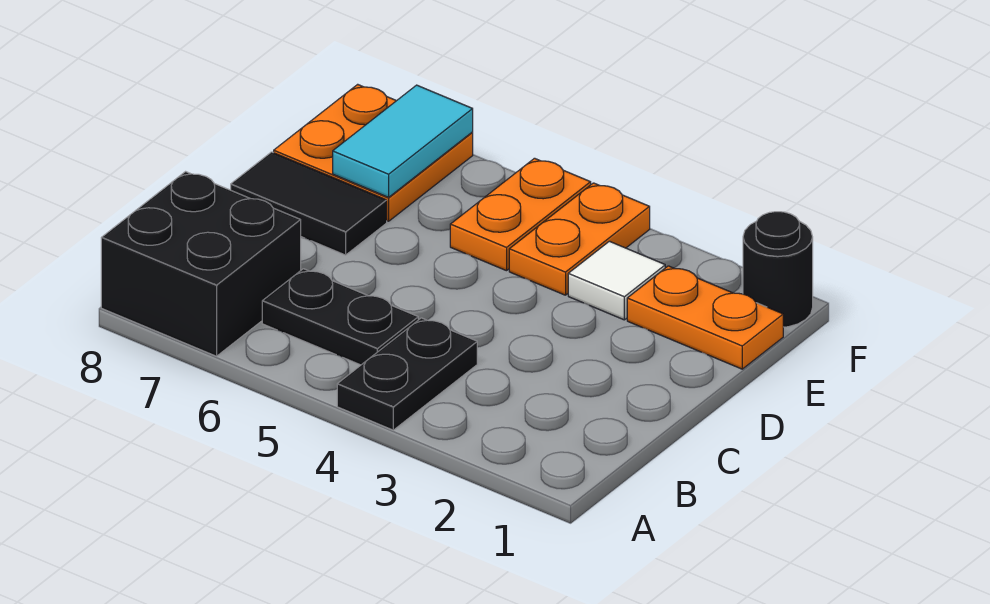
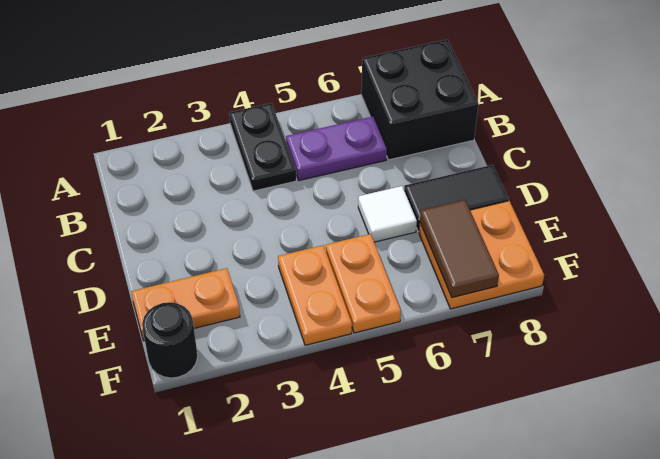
black 1x2 plate [262,269,418,365] -> purple 1x2 plate [286,117,387,180]
white 1x1 tile [568,241,665,320] -> white 1x1 tile moved to [358,186,417,242]
cyan 1x2 tile [333,85,473,197] -> brown 1x2 tile [420,200,499,298]

